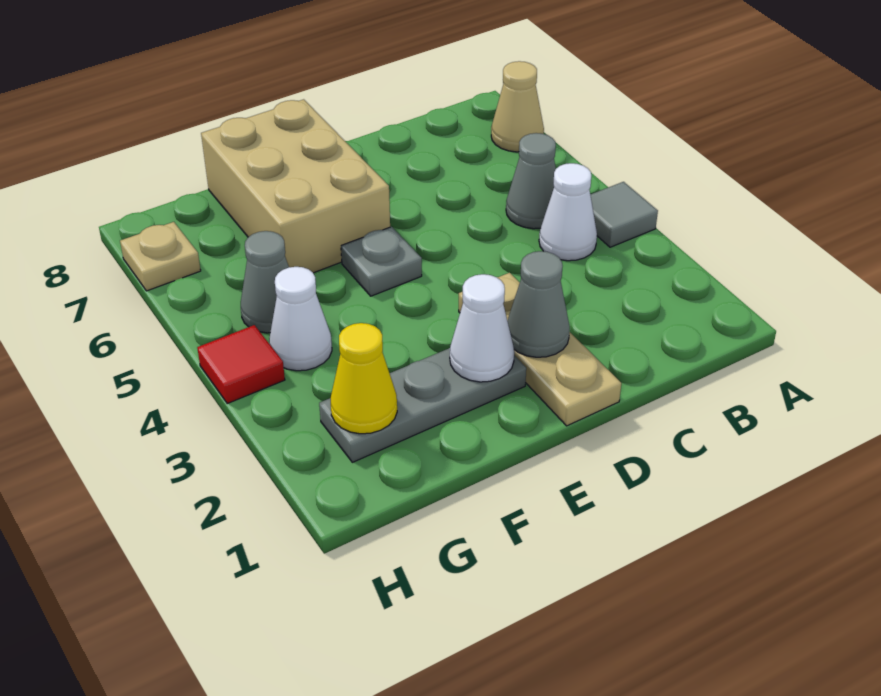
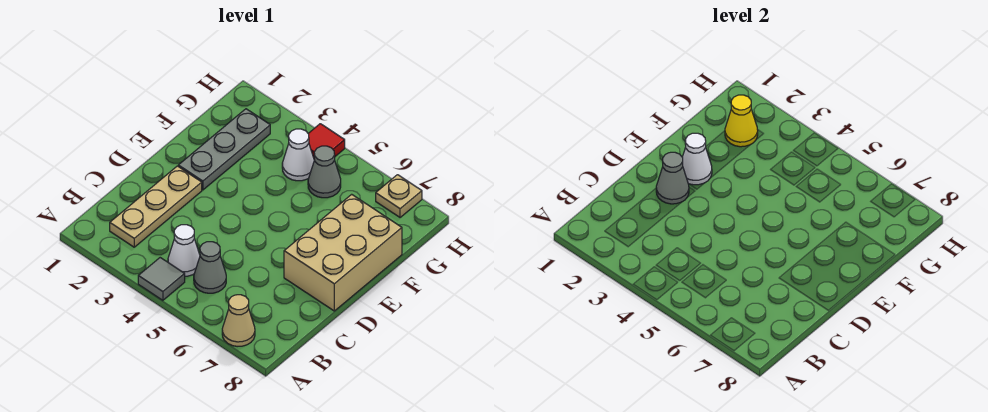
tan 1x3 plate [459,273,621,426] -> tan 1x3 plate turned to [110,166,202,247]
grey 1x1 plate [341,227,422,296] -> none
tan 2x3 brick [201,99,390,273] -> tan 2x3 brick turned to [284,194,402,311]

